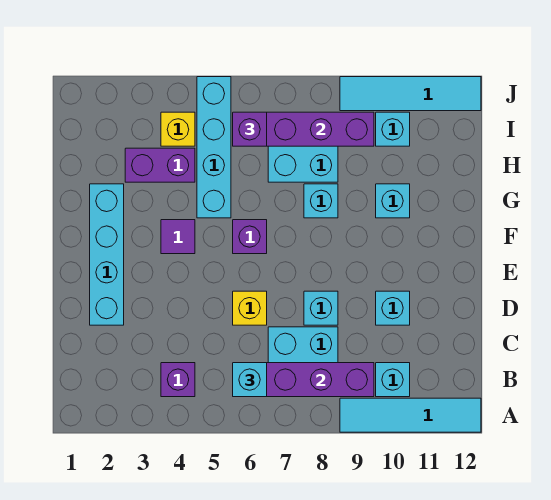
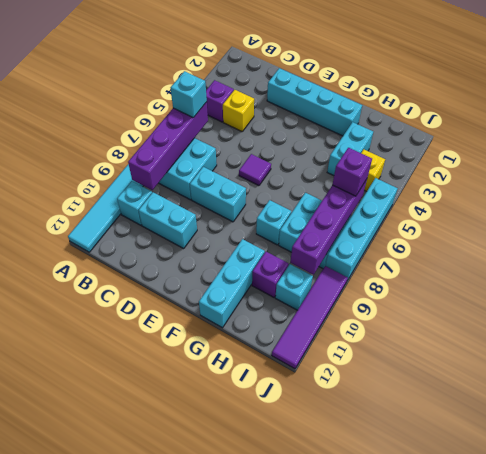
yellow 1x1 brick [233,291,267,325] -> yellow 1x1 brick moved to [223,90,254,131]
cyan 1x1 brick [304,291,338,325] -> cyan 1x2 brick [190,167,246,222]
cyan 1x1 brick [376,291,410,325] -> cyan 1x2 brick [139,192,197,248]
purple 1x1 tile [161,220,195,254] -> purple 1x1 tile moved to [239,154,271,186]
purple 1x1 brick [233,220,267,254] -> purple 1x1 brick moved to [252,252,288,297]
cyan 1x4 brick [197,77,231,218] -> cyan 1x4 brick turned to [326,178,398,280]
cyan 1x1 brick [376,184,410,218] -> cyan 1x3 brick [199,239,265,328]
purple 1x2 brick [125,148,195,182] -> cyan 1x2 brick [327,122,373,176]
cyan 1x4 tile [340,77,481,111] -> purple 1x4 tile [272,266,348,369]

